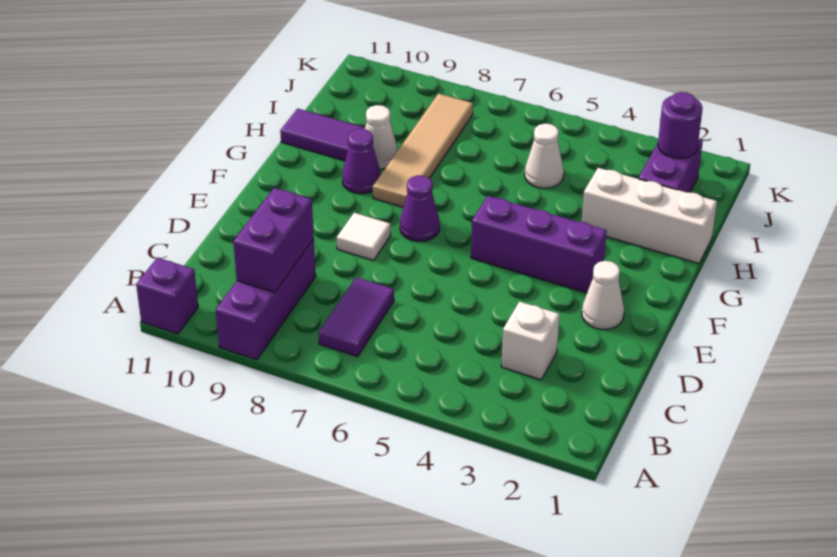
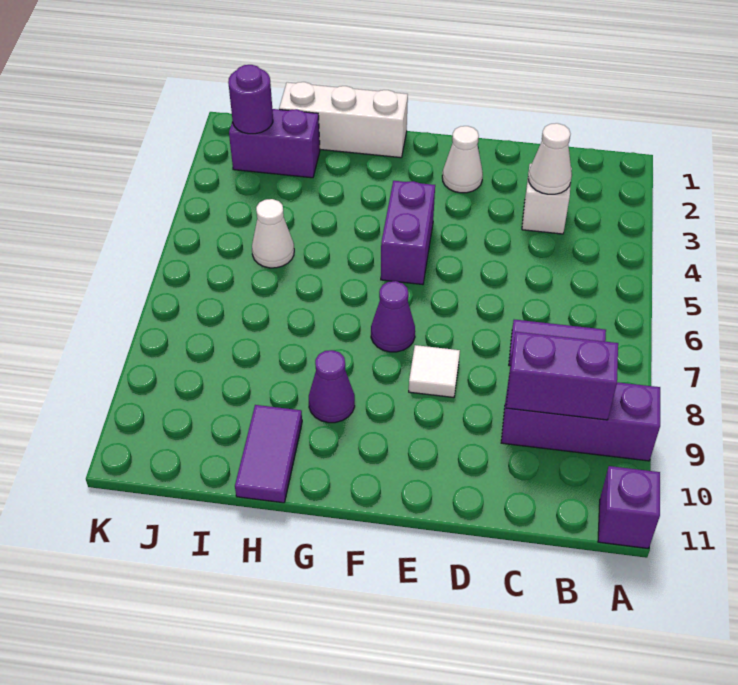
purple 1x3 brick [471,196,607,293] -> purple 1x2 brick [381,181,435,285]
tan 1x4 tile [373,94,473,207] -> none
white 1x3 brick [582,168,717,263] -> white 1x3 brick turned to [279,82,408,158]
white 1x1 cone [365,105,398,169] -> white 1x1 cone moved to [528,123,572,194]

